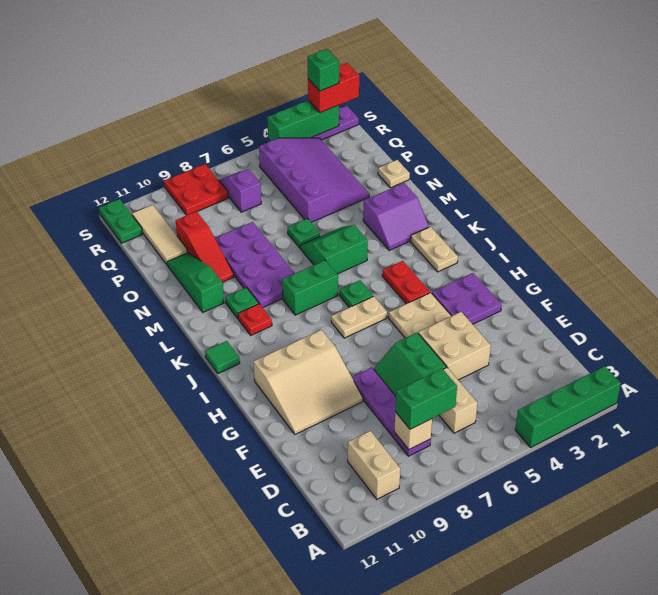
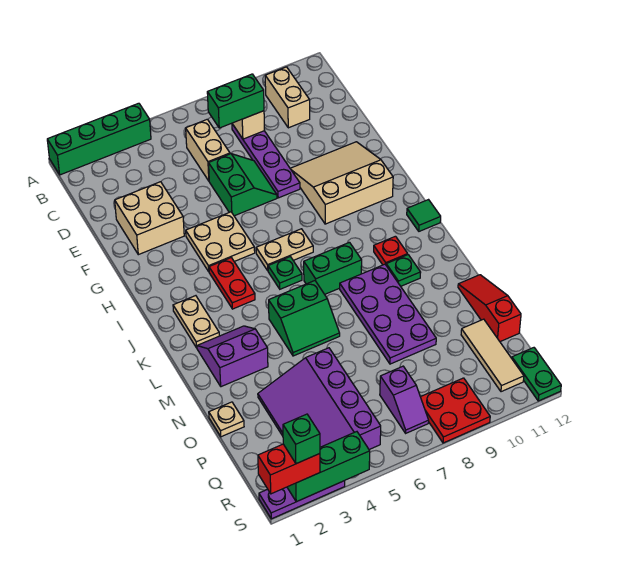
tan 2x2 brick [418,312,491,380] -> tan 2x2 brick moved to [115,182,184,255]
purple 2x2 plate [432,273,502,324] -> none
green 1x3 slope [167,253,224,312] -> none
green 1x1 plate [288,219,320,248] -> none
red 1x3 slope [176,211,234,282] -> red 1x3 slope moved to [458,275,521,342]

